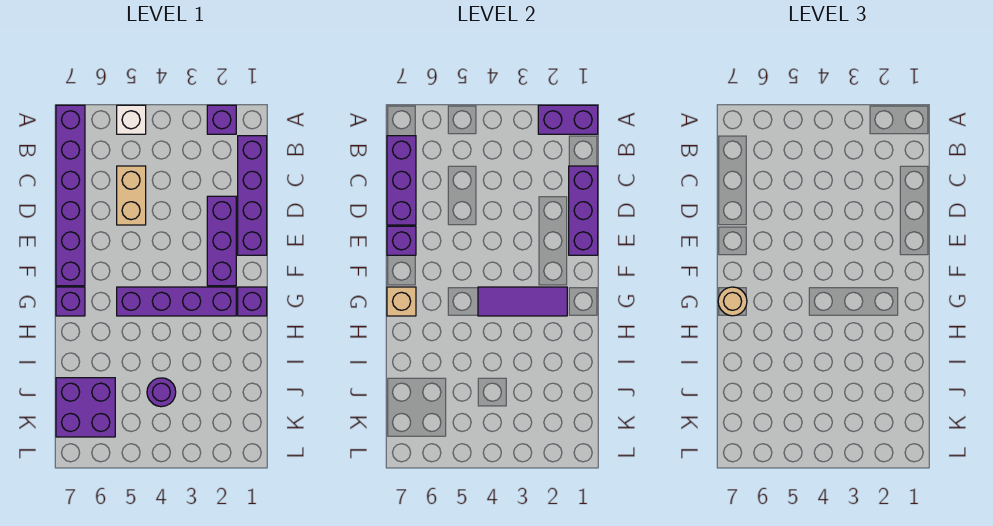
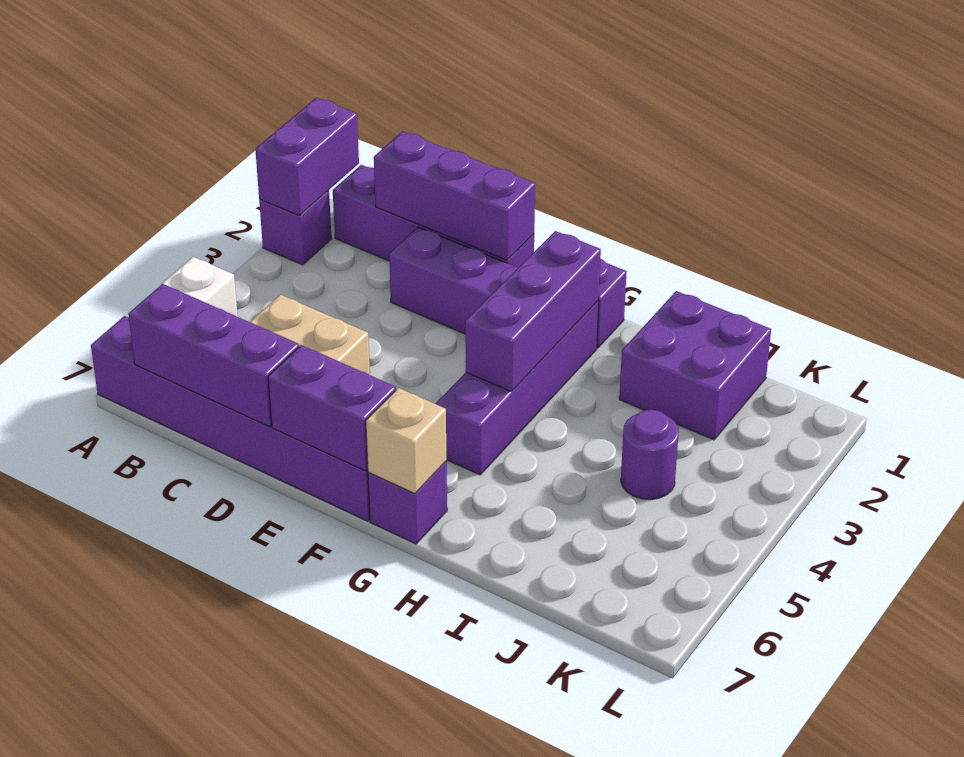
purple 1x1 brick [387,226,416,255] -> purple 1x2 brick [268,345,396,471]
purple 1x3 tile [478,287,567,316] -> purple 1x3 brick [465,231,601,392]
tan 1x1 round brick [718,287,747,316] -> none
purple 2x2 brick [56,378,115,437] -> purple 2x2 brick moved to [619,291,771,440]

